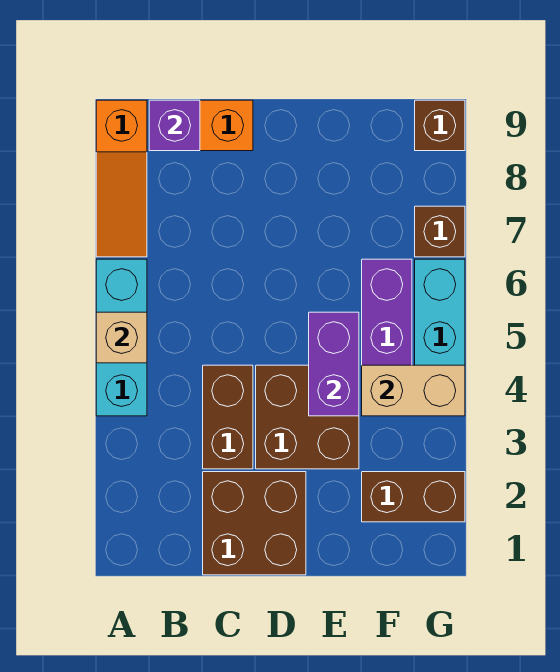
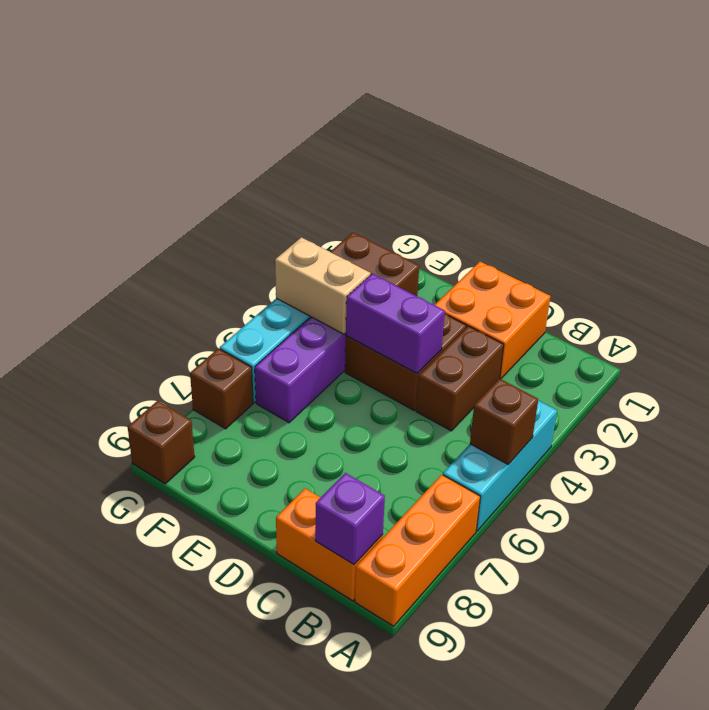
tan 1x1 brick [96,312,147,363] -> brown 1x1 brick [470,379,538,464]
orange 1x3 slope [96,100,147,257] -> orange 1x3 brick [355,475,480,626]
brown 2x2 brick [203,472,306,575] -> orange 2x2 brick [435,262,550,379]
purple 1x2 brick [309,312,359,416] -> purple 1x2 brick turned to [346,274,445,373]

